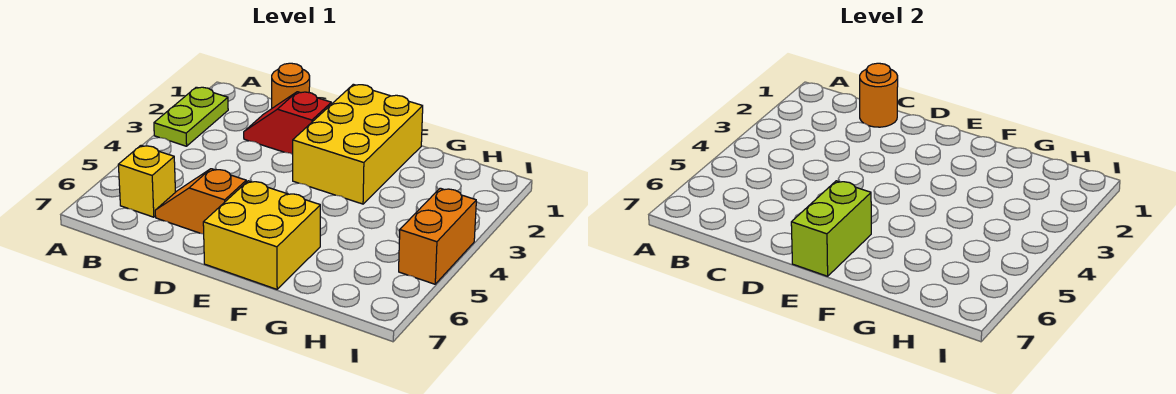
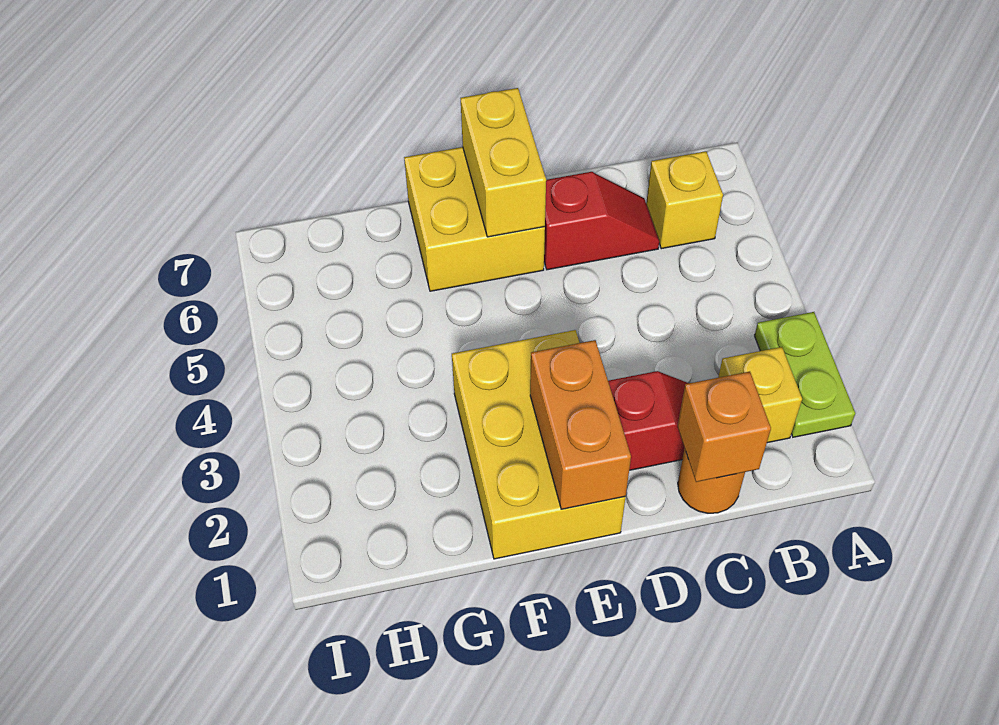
none -> yellow 1x1 brick [718,347,802,443]
orange 1x1 round brick [860,63,898,127] -> orange 1x1 brick [678,372,771,482]
orange 1x2 slope [155,169,246,234] -> red 1x2 slope [544,172,659,270]
lime 1x2 brick [791,181,871,276] -> yellow 1x2 brick [461,88,546,237]
orange 1x2 brick [399,188,476,284] -> orange 1x2 brick moved to [530,340,631,509]

